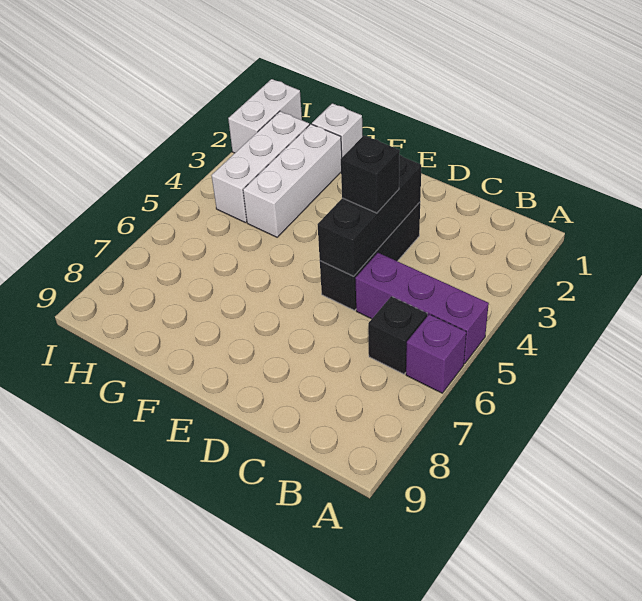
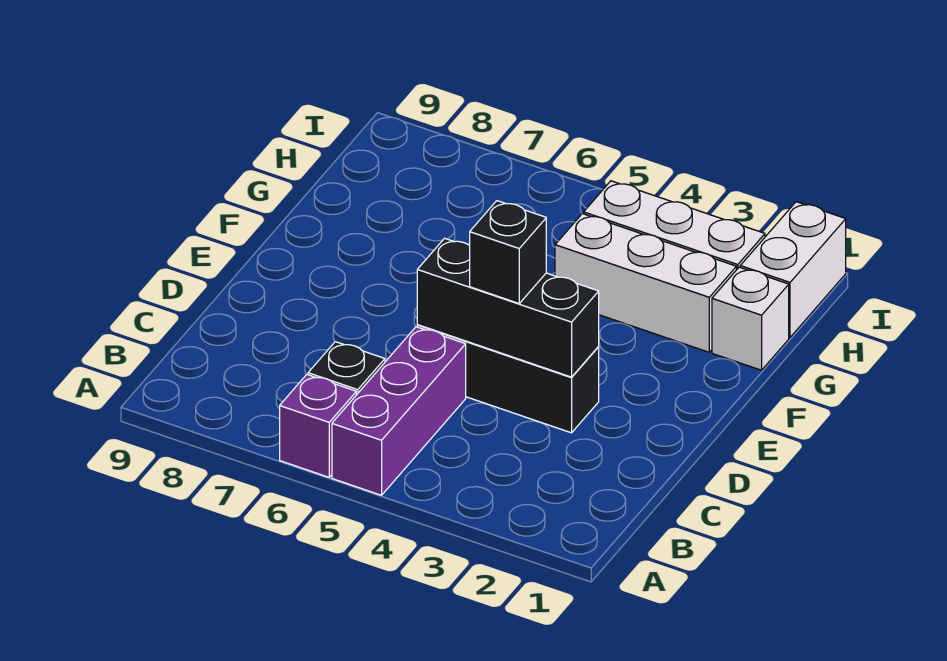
white 1x2 brick [228,79,302,153] -> white 1x2 brick turned to [740,202,846,337]

